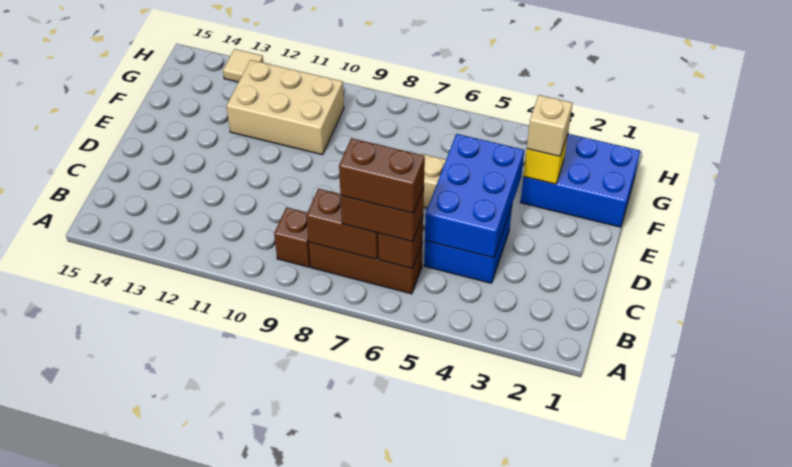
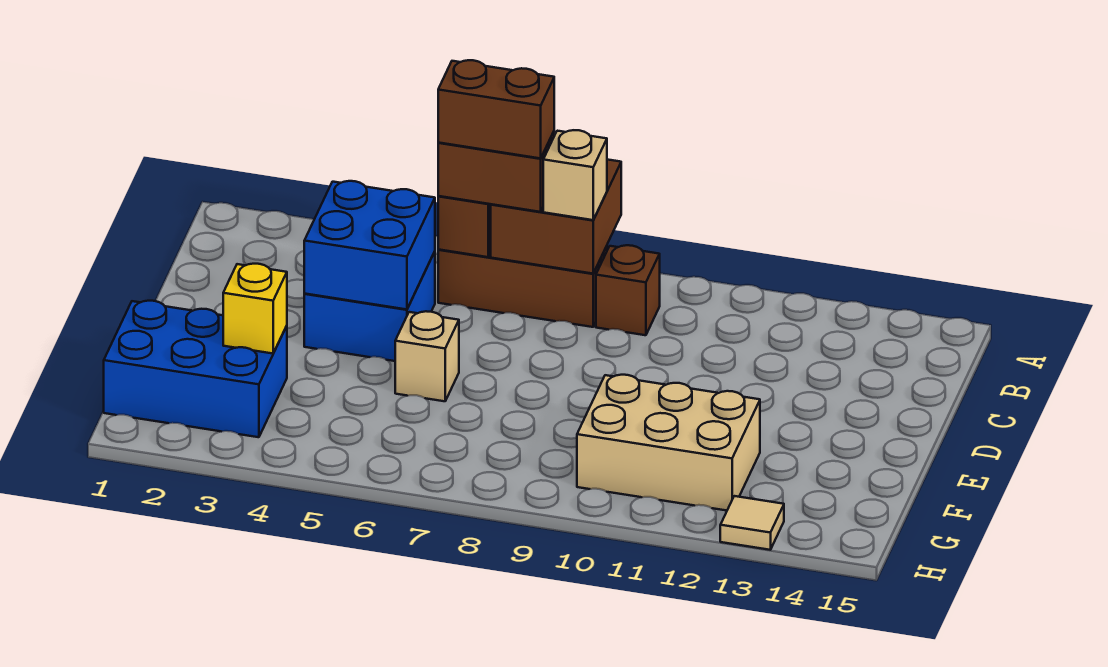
brown 1x2 brick [306,189,378,259] -> brown 2x2 brick [491,160,621,274]
blue 2x3 brick [425,134,524,258] -> blue 2x2 brick [304,181,435,309]
tan 1x1 brick [527,95,572,156] -> tan 1x1 brick moved to [543,130,607,220]

